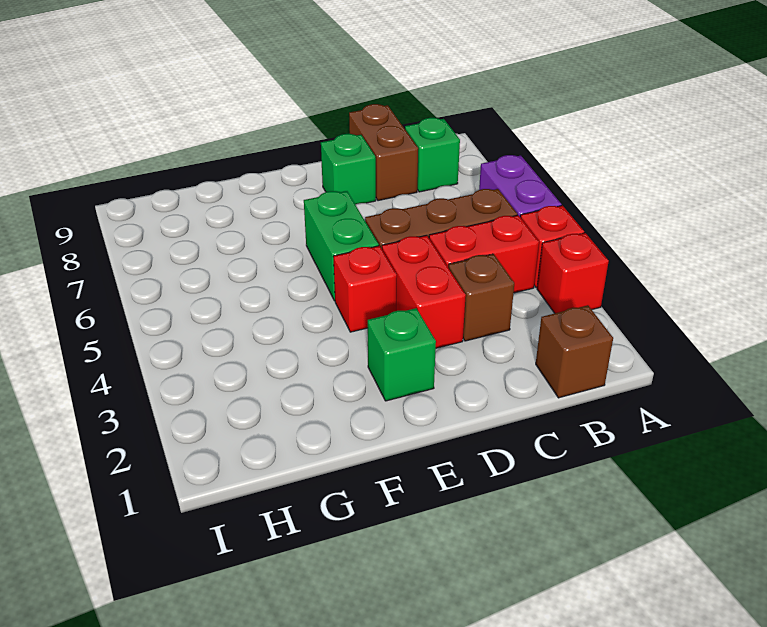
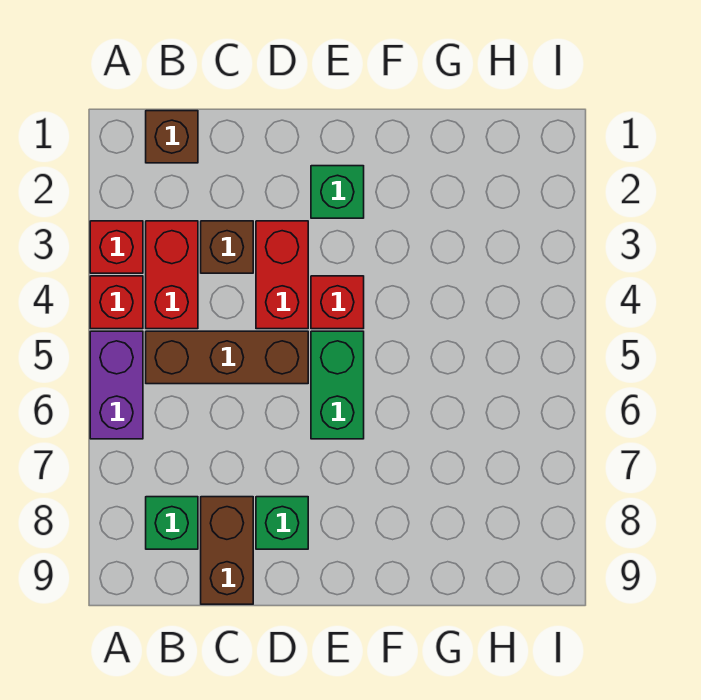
red 1x2 brick [429,215,539,293] -> red 1x2 brick turned to [146,221,198,329]

